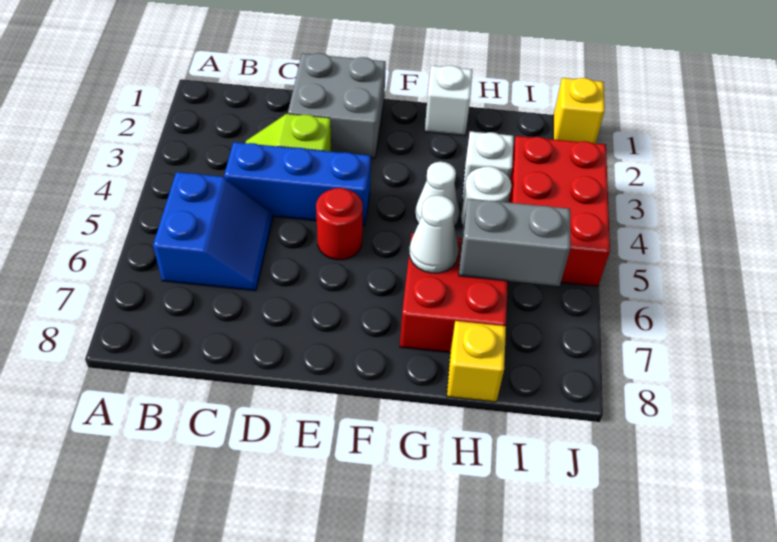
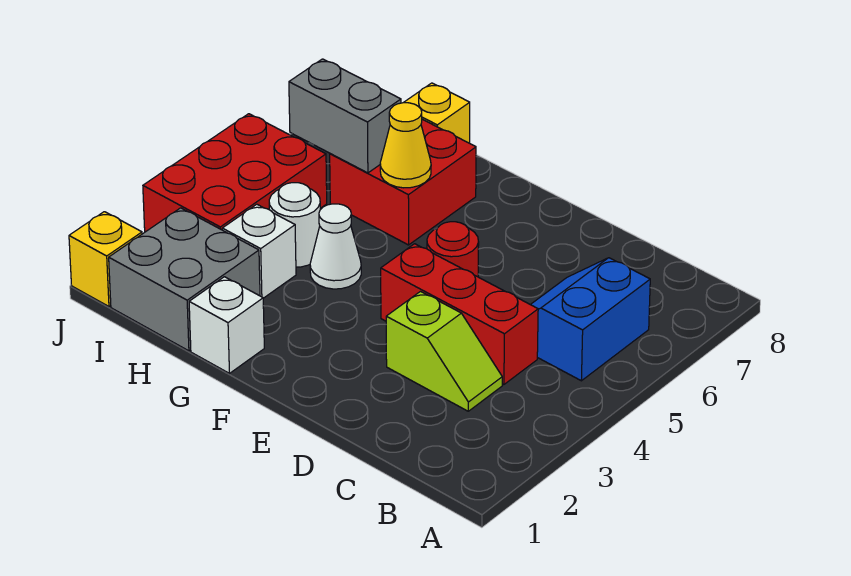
blue 1x3 brick [224,142,371,226] -> red 1x3 brick [381,244,538,385]
grey 2x2 brick [288,53,386,158] -> grey 2x2 brick moved to [109,208,260,351]
white 1x1 cone [409,195,459,273] -> yellow 1x1 cone [380,103,431,188]

